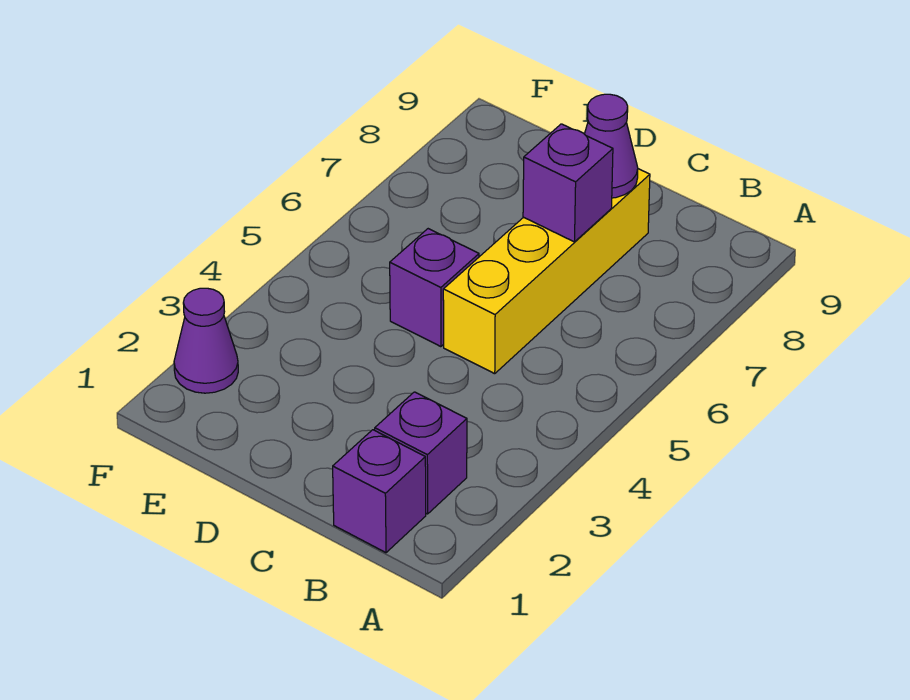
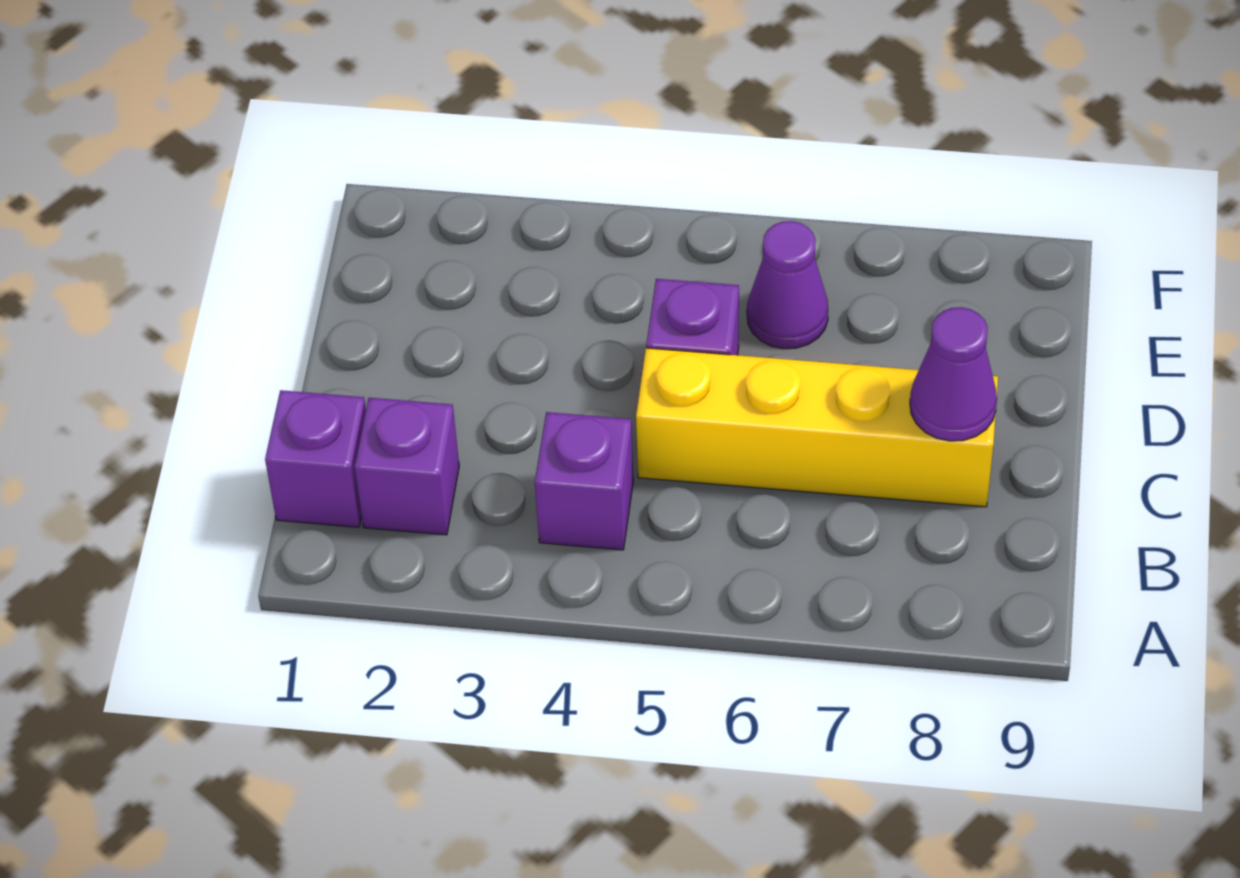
purple 1x1 brick [523,124,613,242] -> purple 1x1 brick moved to [535,412,633,550]
purple 1x1 cone [174,288,238,393] -> purple 1x1 cone moved to [747,221,828,349]

